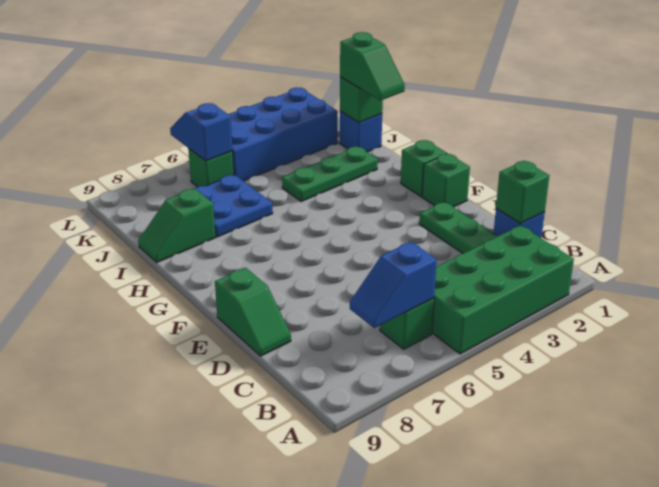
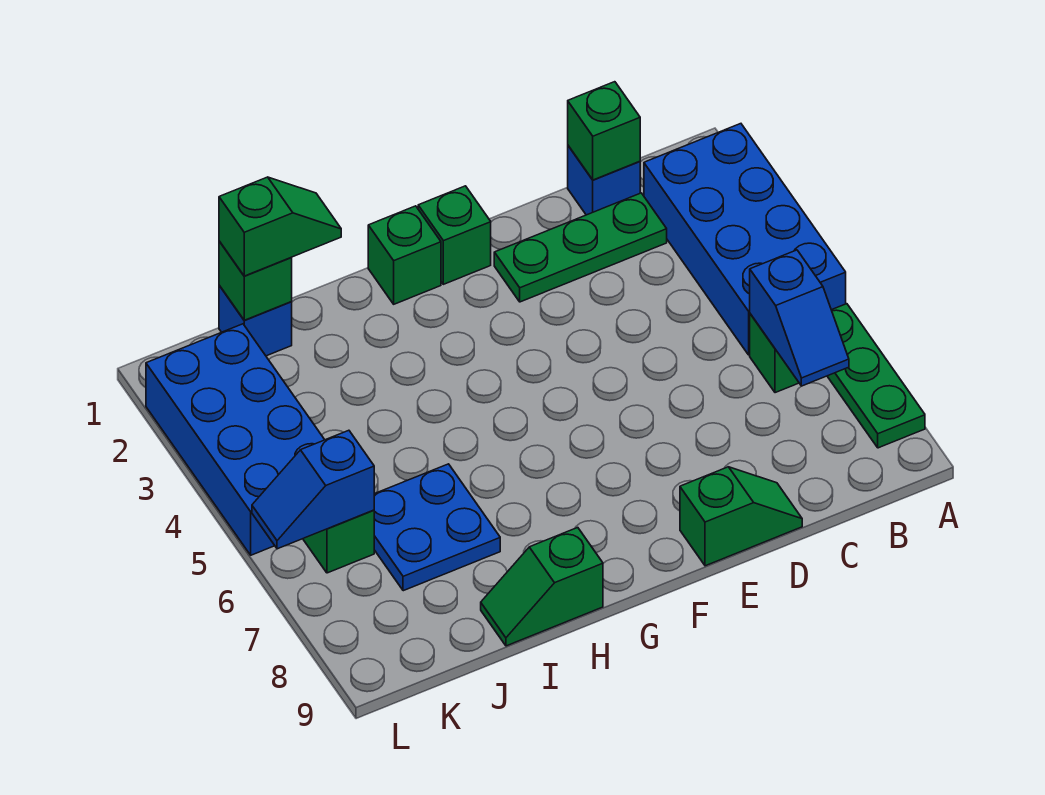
green 2x4 brick [432,225,574,354] -> blue 2x4 brick [644,124,846,355]
green 1x3 plate [282,147,378,202] -> green 1x3 plate moved to [827,304,925,448]
green 1x2 slope [138,189,216,262] -> green 1x2 slope turned to [481,528,603,646]

